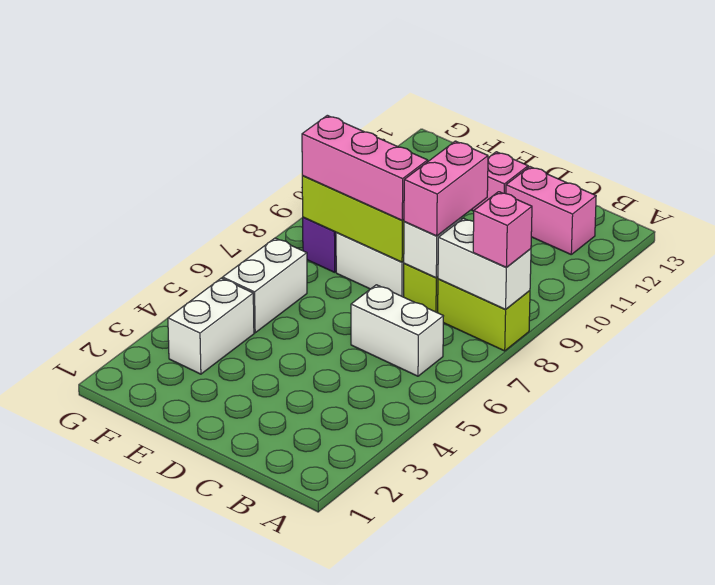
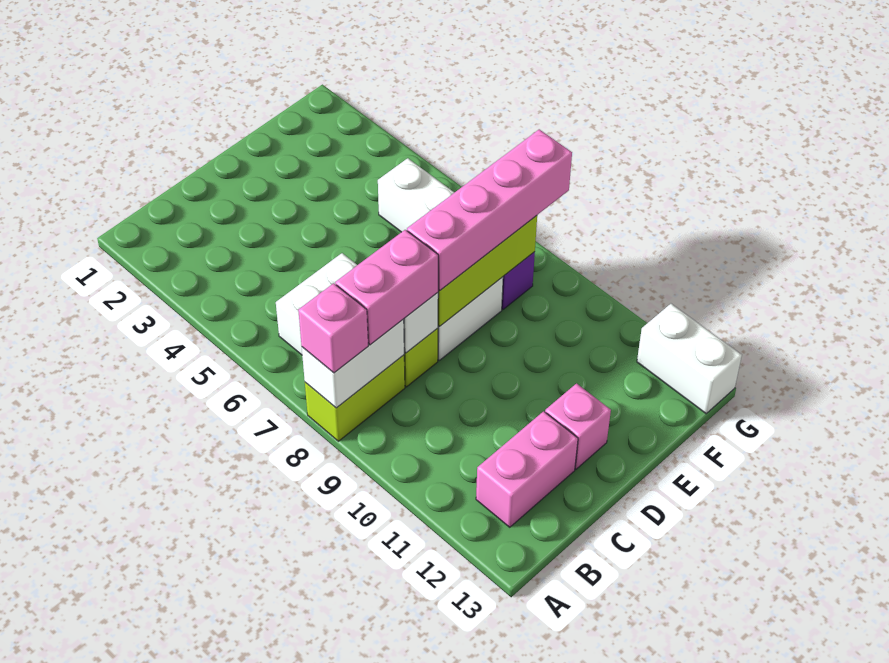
pink 1x2 brick [404,141,488,236] -> pink 1x2 brick turned to [335,230,438,345]
pink 1x3 brick [302,115,428,220] -> pink 1x4 brick [407,129,572,291]
white 1x2 brick [168,278,254,374] -> white 1x2 brick moved to [637,304,742,414]

